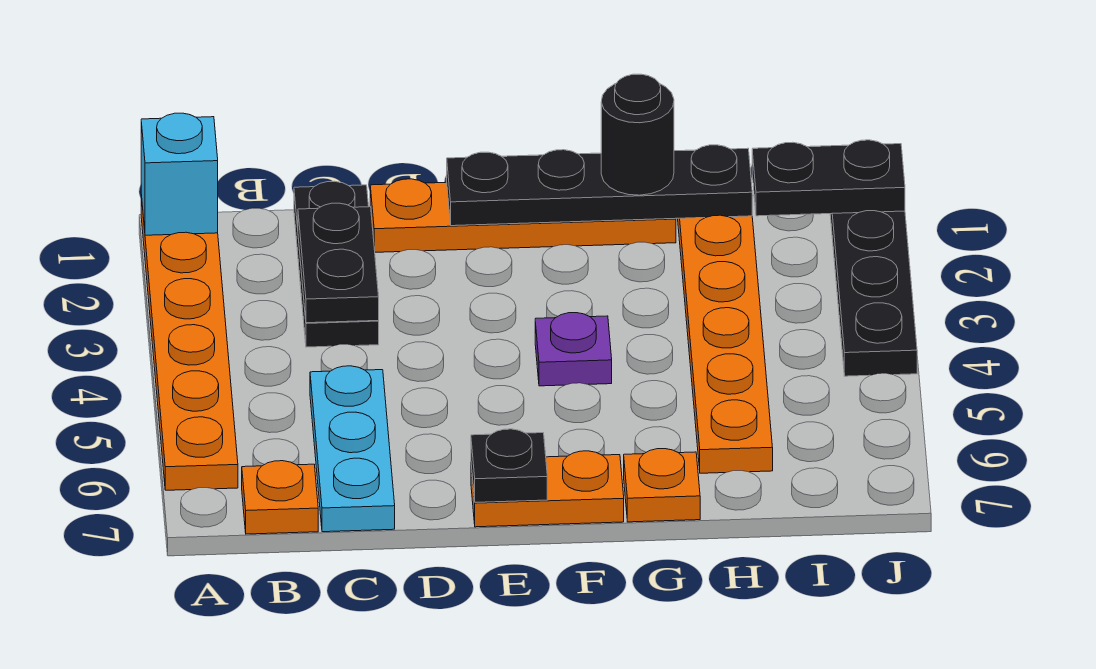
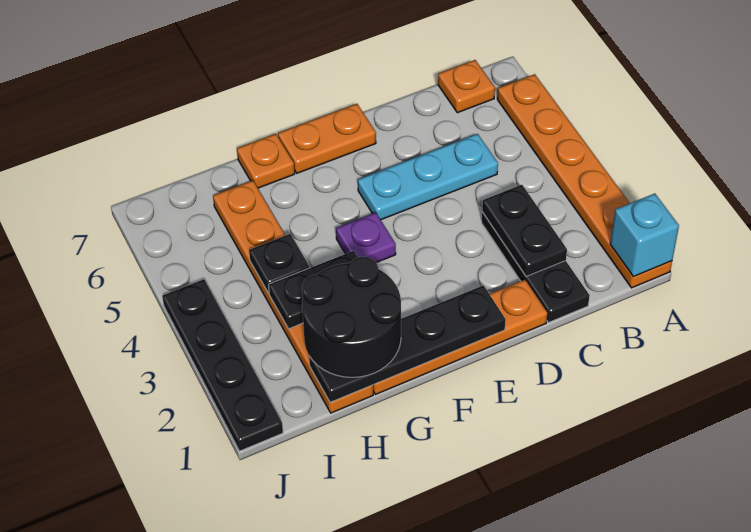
cyan 1x3 plate [310,366,395,532] -> cyan 1x3 plate turned to [358,134,498,220]
black 1x1 plate [471,429,547,502] -> black 1x1 plate moved to [249,234,310,293]
black 1x1 round brick [601,74,674,195] -> black 2x2 round brick [302,257,401,377]
black 1x2 plate [752,140,905,216] -> black 1x2 plate moved to [269,251,358,329]

